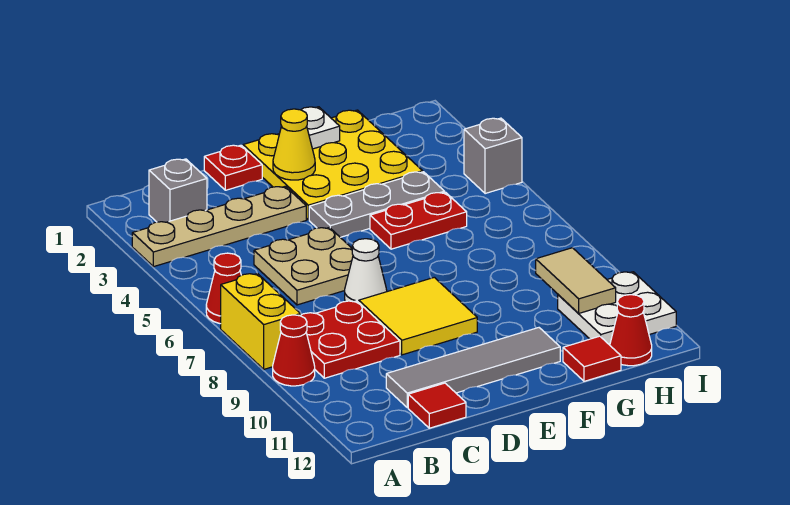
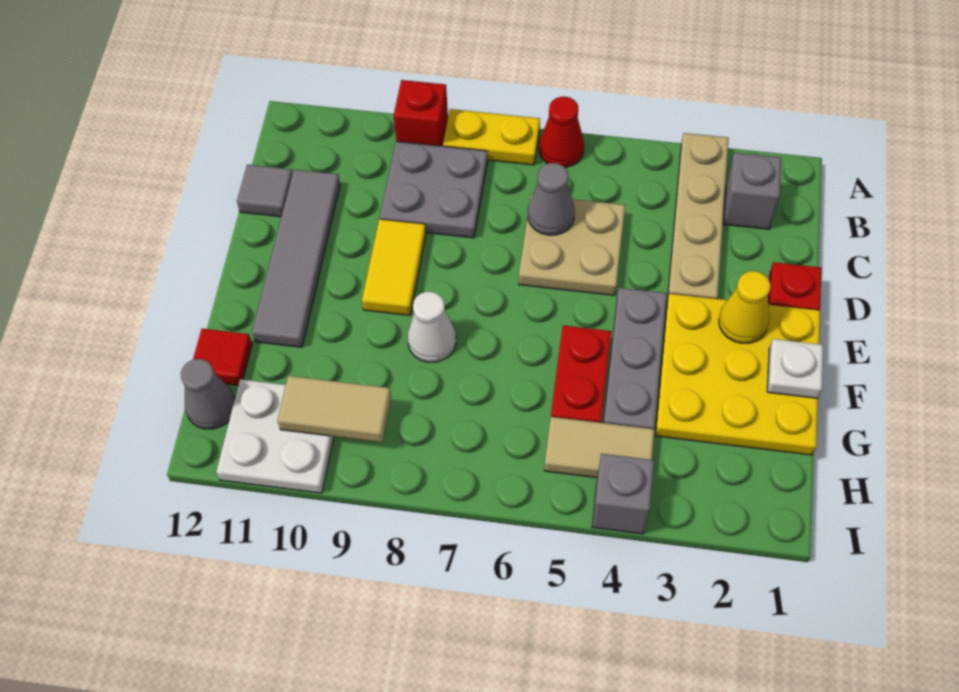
yellow 1x2 brick [221,273,301,369] -> yellow 1x2 plate [443,109,540,165]
red 1x1 cone [273,315,315,386] -> red 1x1 brick [394,80,448,146]
red 2x2 plate [301,301,400,378] -> grey 2x2 plate [380,141,487,238]
none -> grey 1x1 cone [528,163,575,235]
red 1x1 tile [408,383,466,428] -> grey 1x1 tile [237,165,292,217]
white 1x1 cone [345,239,387,302] -> white 1x1 cone moved to [408,292,456,362]
yellow 2x2 tile [359,277,477,355] -> yellow 1x2 tile [362,219,426,315]
none -> tan 1x2 tile [544,417,654,478]
red 1x1 cone [610,295,652,366] -> grey 1x1 cone [181,359,235,429]

